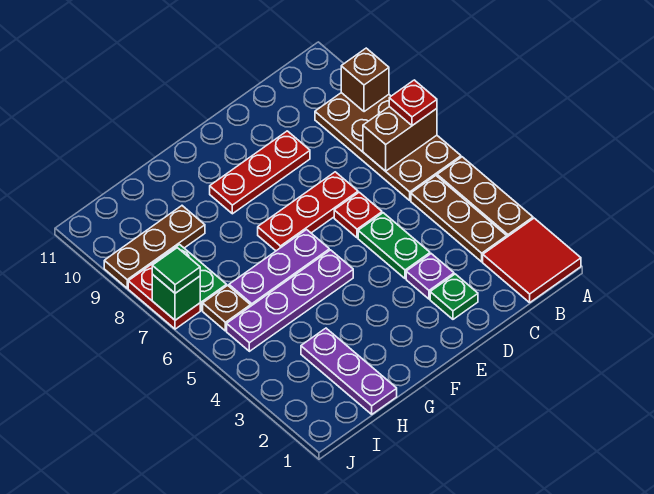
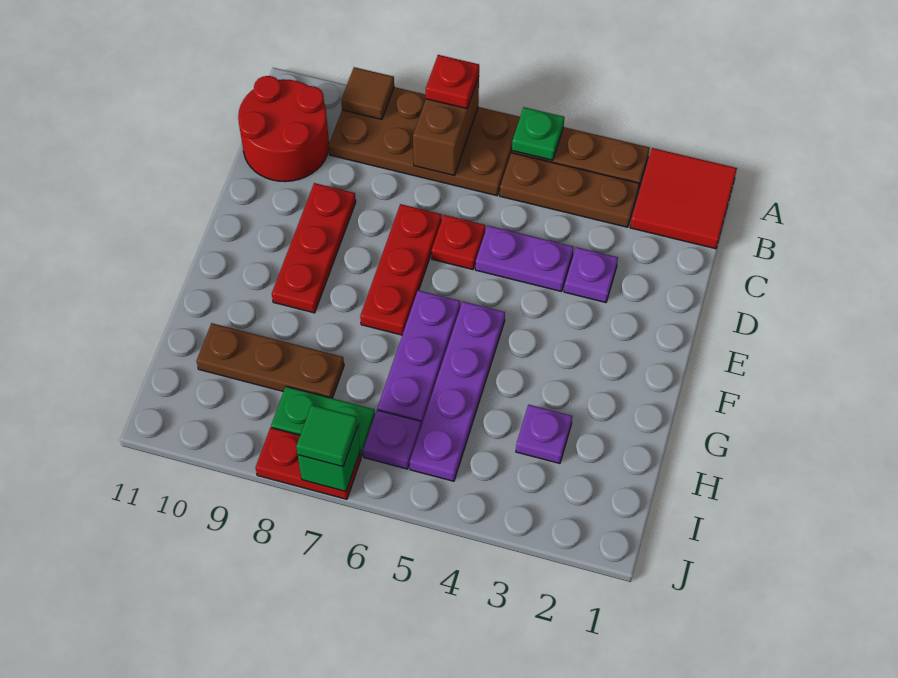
brown 1x1 brick [341,48,389,112] -> brown 1x1 tile [341,67,394,119]
none -> red 2x2 round brick [238,76,329,182]
green 1x1 plate [430,274,478,319] -> green 1x1 plate moved to [512,107,564,160]
green 1x2 plate [358,213,430,279] -> purple 1x2 plate [475,226,573,292]
purple 1x3 plate [301,328,397,414] -> purple 1x1 plate [516,405,572,463]
brown 1x3 plate [104,206,205,288] -> brown 1x3 plate turned to [197,323,344,398]
brown 1x1 plate [203,285,251,331] -> purple 1x1 plate [363,410,421,469]

